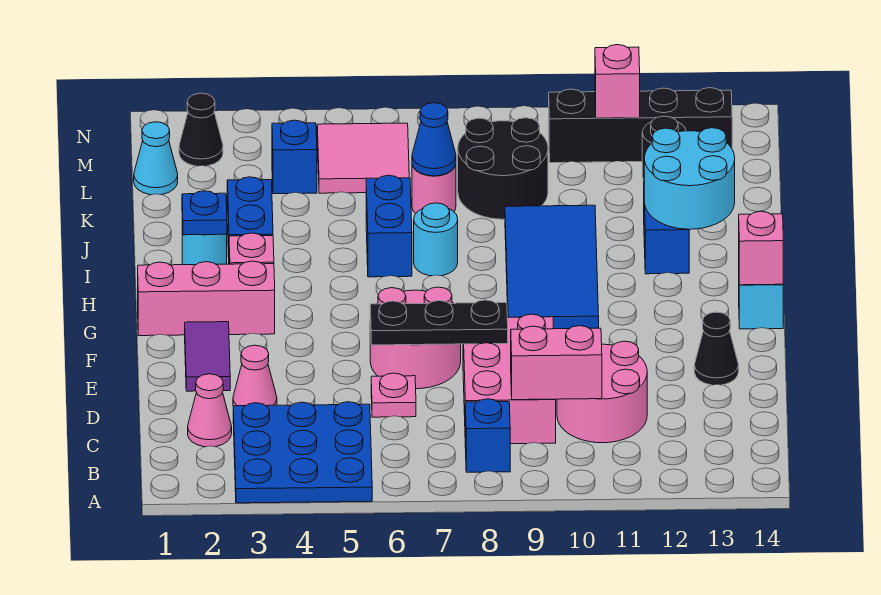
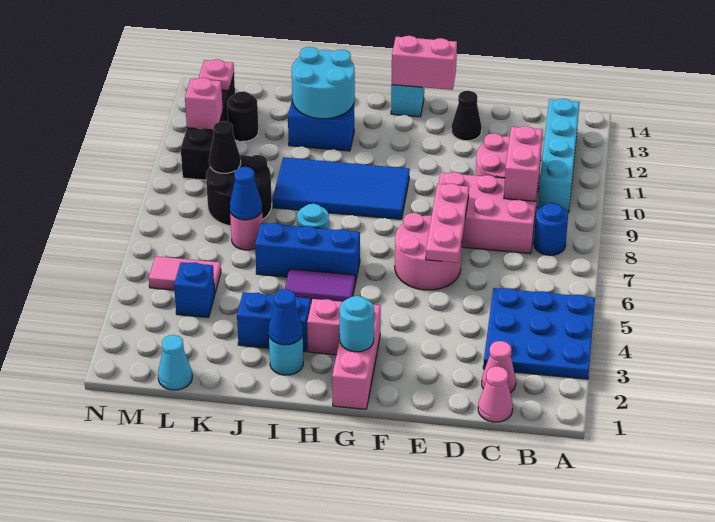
blue 1x1 brick [465,399,510,472] -> blue 1x1 round brick [534,203,568,255]
none -> cyan 1x4 brick [538,99,580,213]
pink 1x1 cone [233,345,277,406] -> pink 1x1 cone moved to [478,366,513,422]
pink 1x1 plate [371,373,416,417] -> pink 1x1 plate moved to [199,59,234,91]
purple 1x2 tile [185,322,230,391] -> purple 1x2 tile moved to [285,269,355,303]
black 1x3 plate [370,300,508,345] -> pink 1x3 plate [426,184,469,263]
none -> cyan 1x1 round brick [340,296,374,352]
pink 1x1 brick [739,211,783,285] -> pink 1x2 brick [392,36,457,90]
blue 1x1 plate [182,191,227,235] -> blue 1x1 cone [269,289,303,345]
blue 1x2 brick [366,175,412,277] -> blue 1x3 brick [255,223,360,283]
pink 2x2 tile [317,123,409,193] -> pink 1x2 tile [149,256,221,293]
black 1x1 cone [179,93,223,166] -> black 1x1 cone moved to [209,121,241,173]

